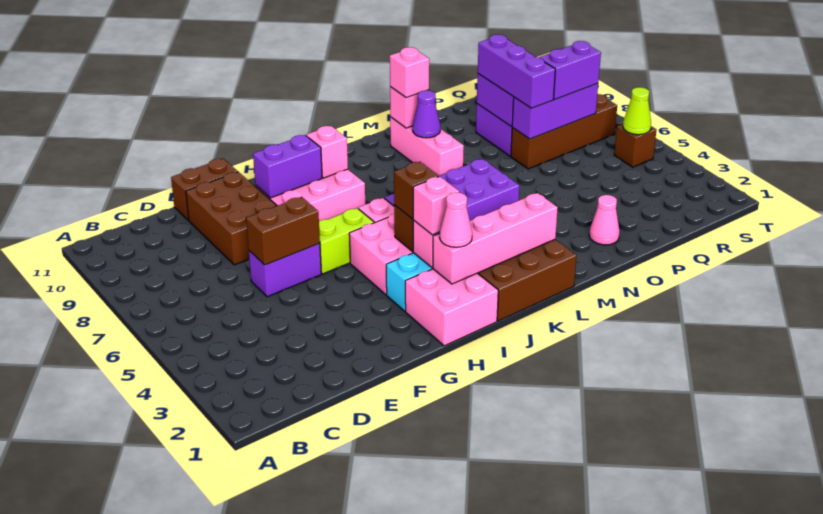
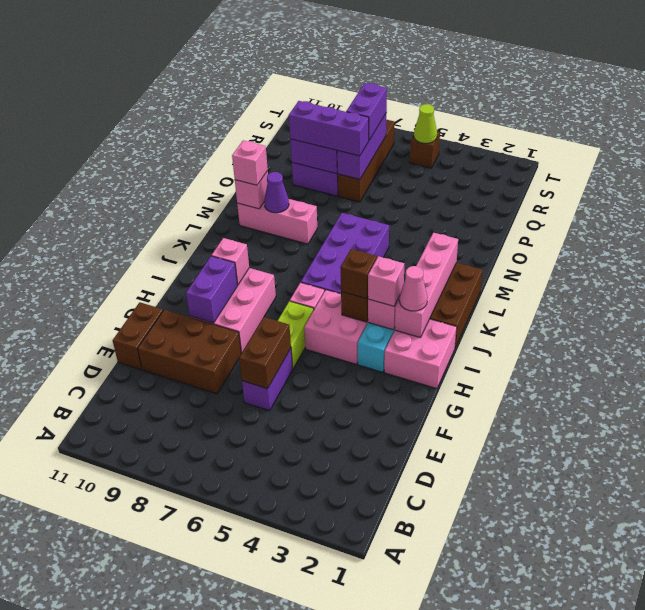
pink 1x1 cone [589,195,619,245] -> none

